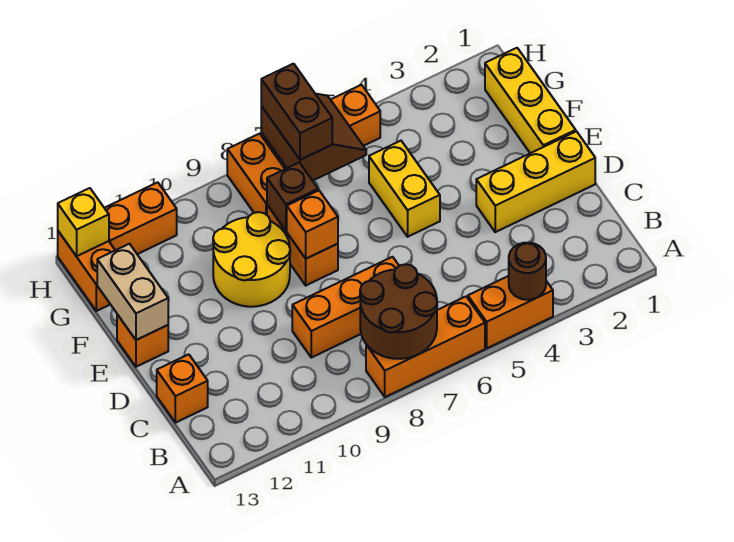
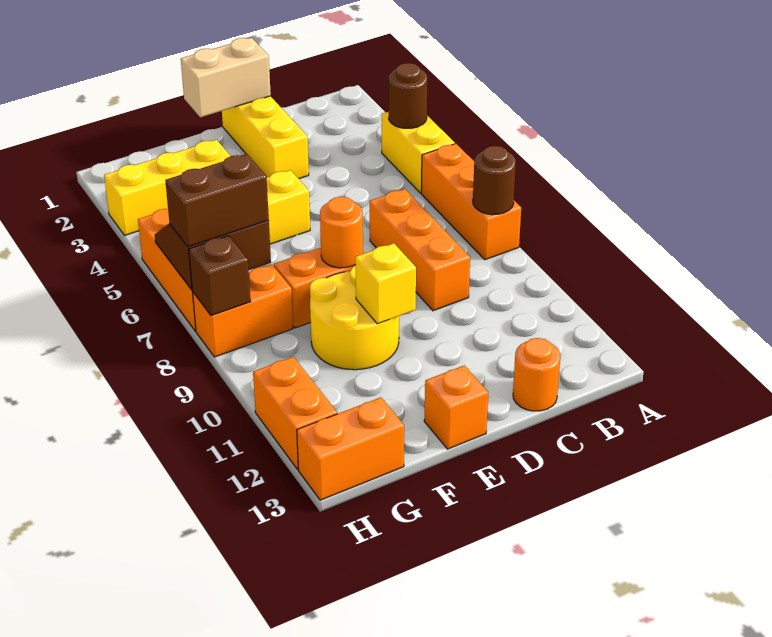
orange 1x2 brick [468,276,553,348] -> yellow 1x2 brick [382,112,455,193]
brown 2x2 round brick [360,264,437,359] -> brown 1x1 round brick [473,146,516,215]
orange 1x1 brick [157,354,208,423] -> orange 1x1 round brick [513,338,560,411]
yellow 1x3 brick [485,48,576,153] -> yellow 1x3 brick moved to [104,140,230,235]
orange 1x1 brick [287,190,338,259] -> orange 1x1 round brick [320,197,363,268]
tan 1x2 brick [97,244,168,340] -> tan 1x2 brick moved to [181,38,271,117]
brown 1x1 brick [267,163,318,231] -> brown 1x1 brick moved to [189,236,251,316]
yellow 1x1 brick [58,188,109,256] -> yellow 1x1 brick moved to [355,243,416,324]

